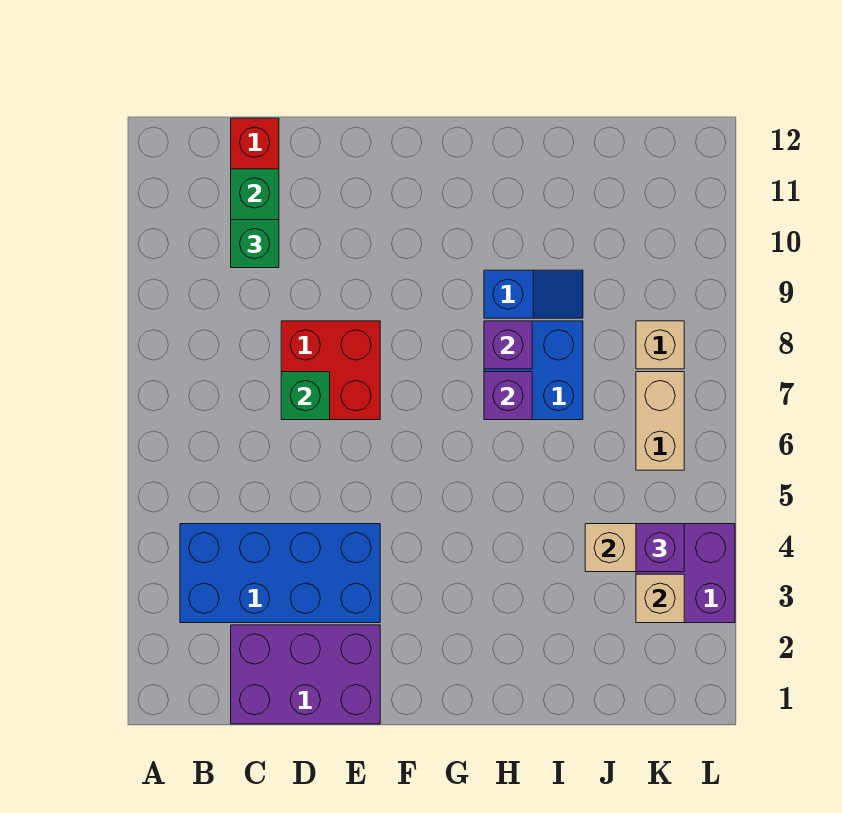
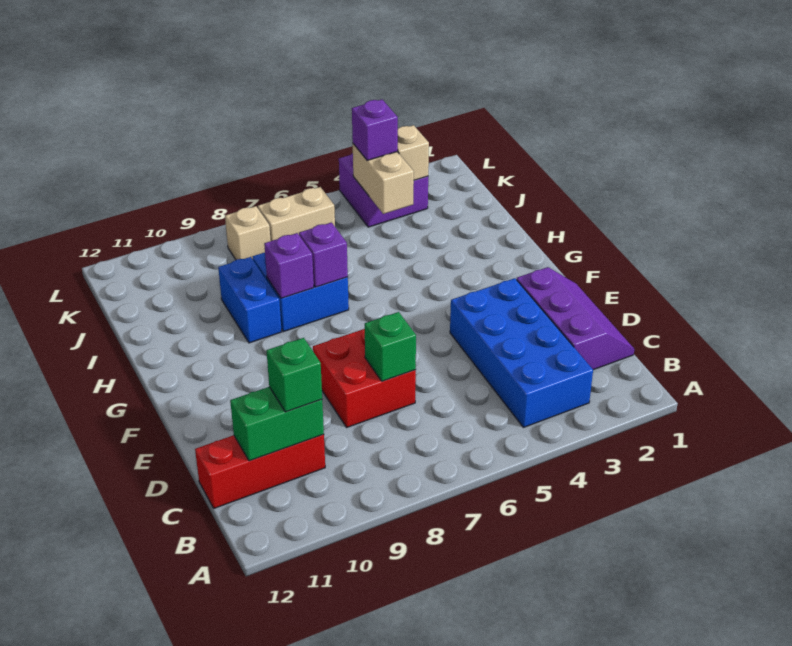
purple 2x3 brick [231,625,380,724] -> purple 2x3 slope [517,267,634,370]
blue 1x2 slope [484,270,583,318] -> blue 1x2 brick [218,257,282,343]

